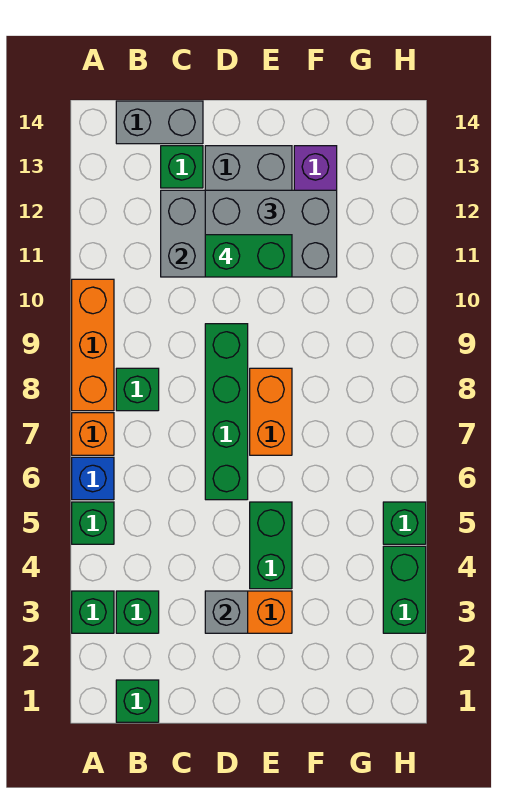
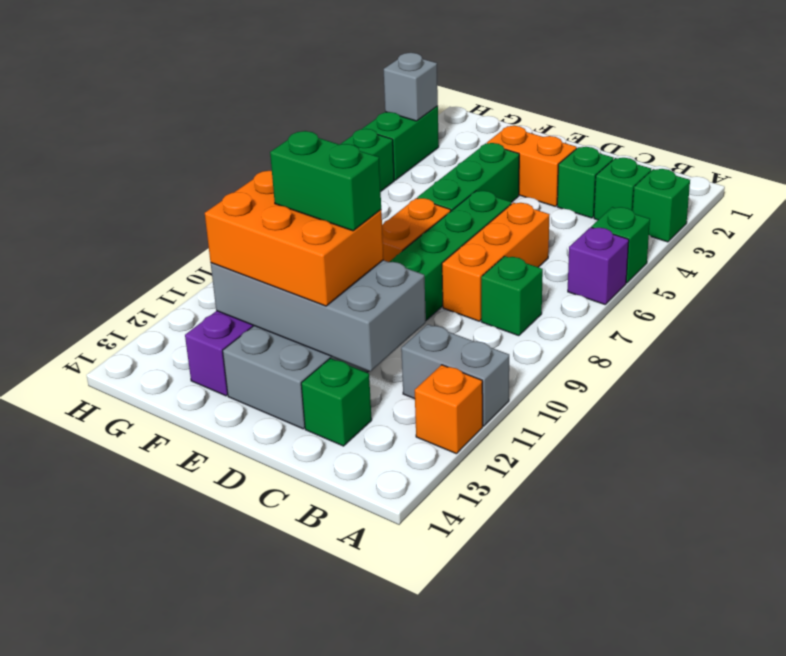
blue 1x1 brick [72,457,114,500] -> purple 1x1 brick [568,227,629,304]
orange 1x1 brick [72,413,114,455] -> orange 1x1 brick moved to [415,365,483,454]
orange 1x3 brick [72,279,114,411] -> orange 1x3 brick moved to [442,203,550,321]
green 1x1 brick [116,680,159,722] -> green 1x1 brick moved to [557,147,614,218]
grey 1x2 brick [116,101,203,144] -> grey 1x2 brick moved to [401,324,509,426]
grey 1x1 brick [205,591,248,633] -> grey 1x1 brick moved to [384,53,438,121]
grey 2x3 brick [205,190,337,277] -> orange 2x3 brick [205,171,384,306]
green 1x2 brick [250,502,292,589] -> green 1x3 brick [417,143,519,211]

